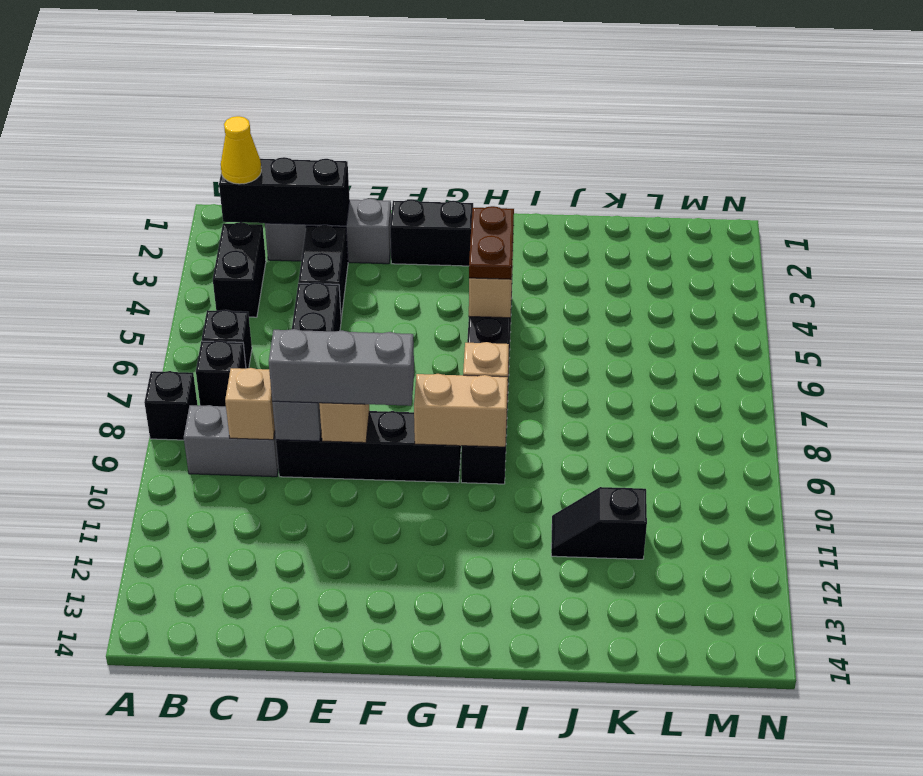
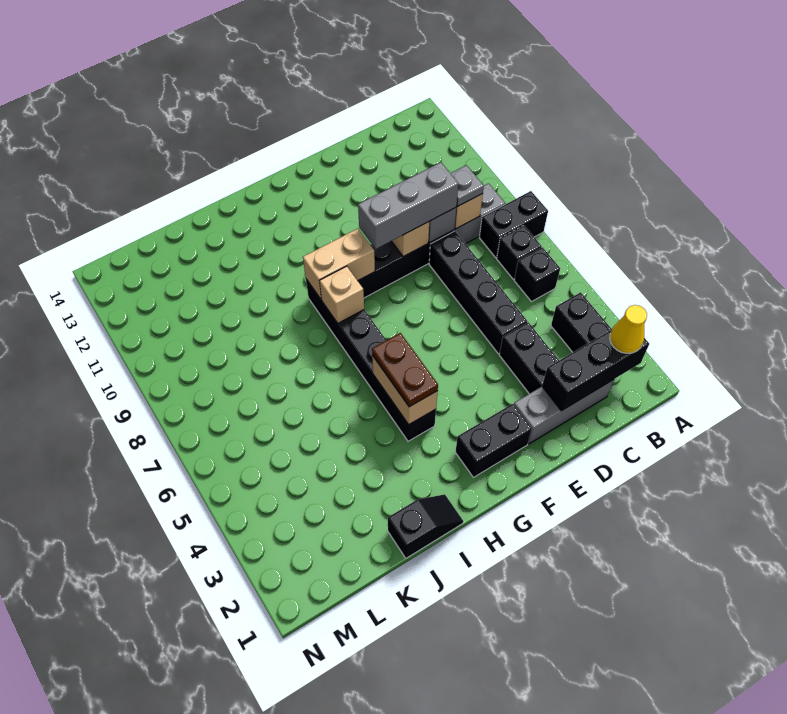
black 1x1 brick [144,371,198,440] -> black 1x2 brick [479,191,548,258]
none -> grey 1x1 plate [450,165,484,206]
black 1x2 slope [551,487,647,559] -> black 1x2 slope moved to [388,494,463,558]

